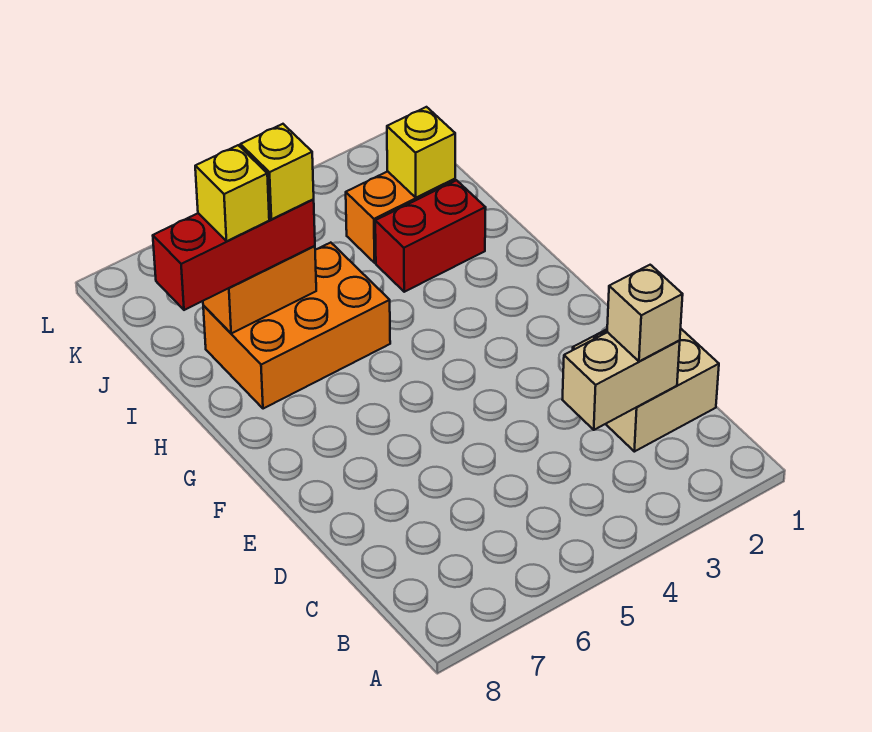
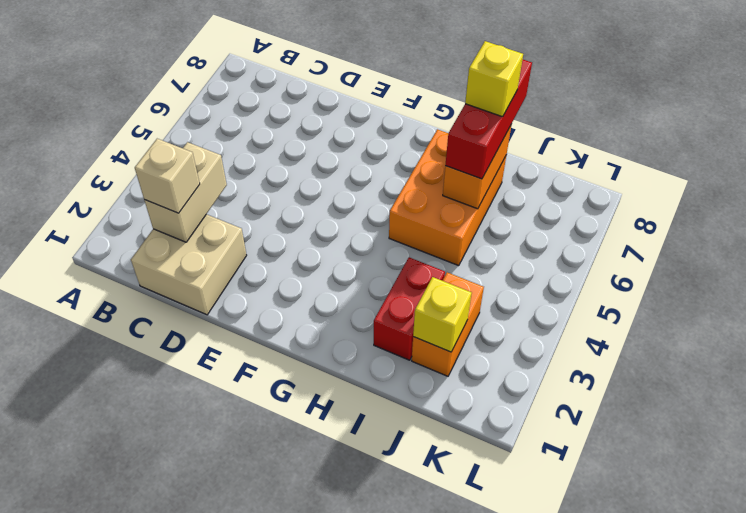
yellow 1x1 brick [240,124,314,219] -> none

